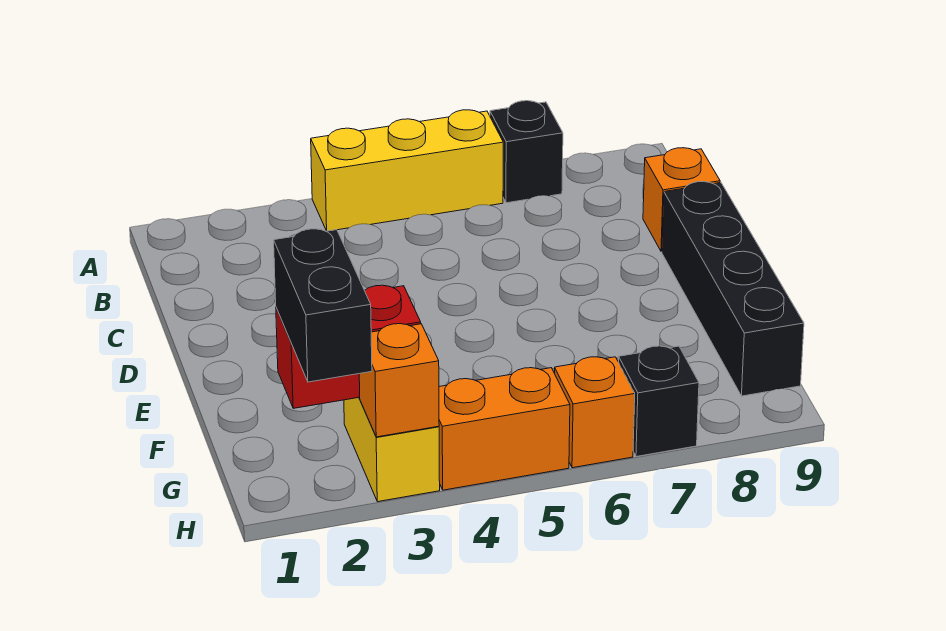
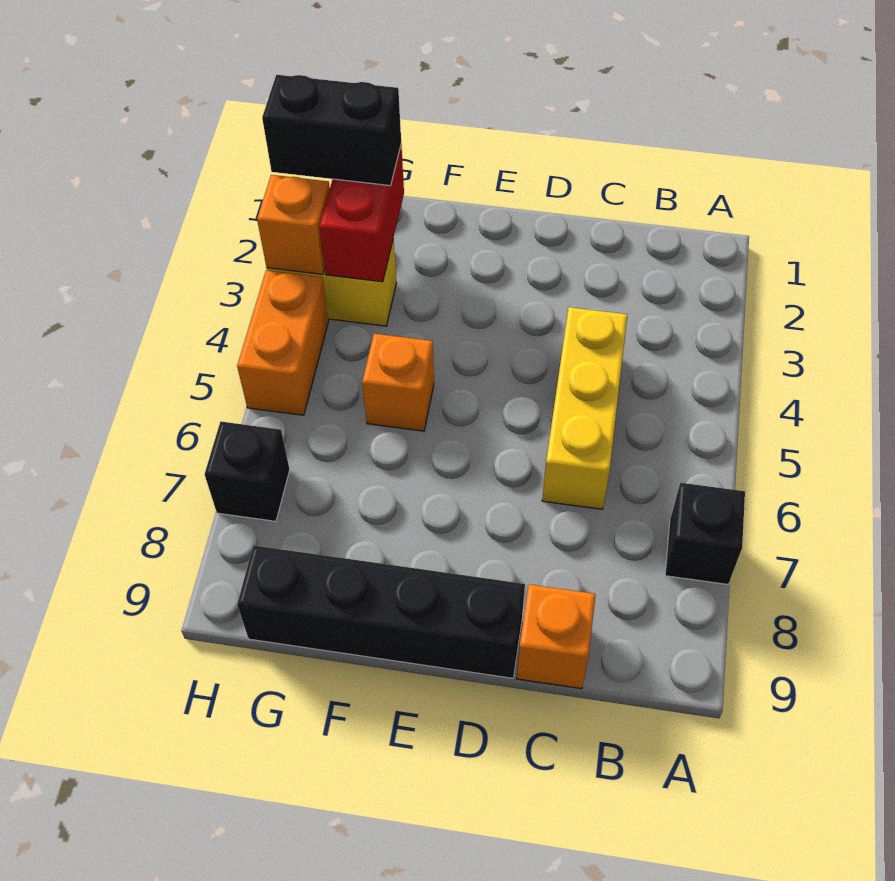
yellow 1x3 brick [311,110,503,231] -> yellow 1x3 brick moved to [542,307,627,509]
orange 1x1 brick [555,357,635,468] -> orange 1x1 brick moved to [362,334,434,431]

